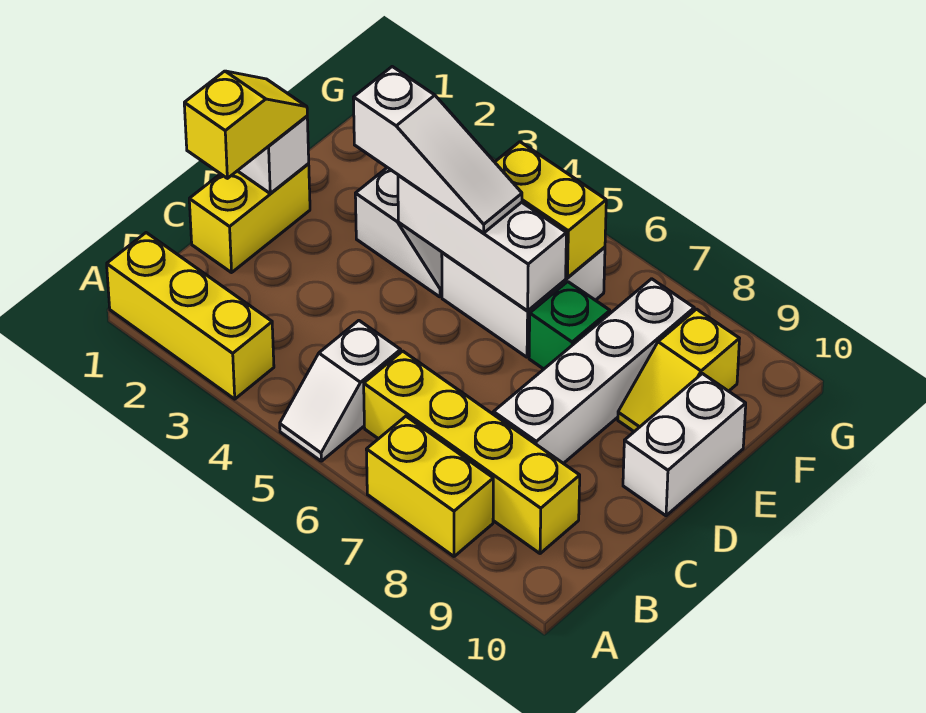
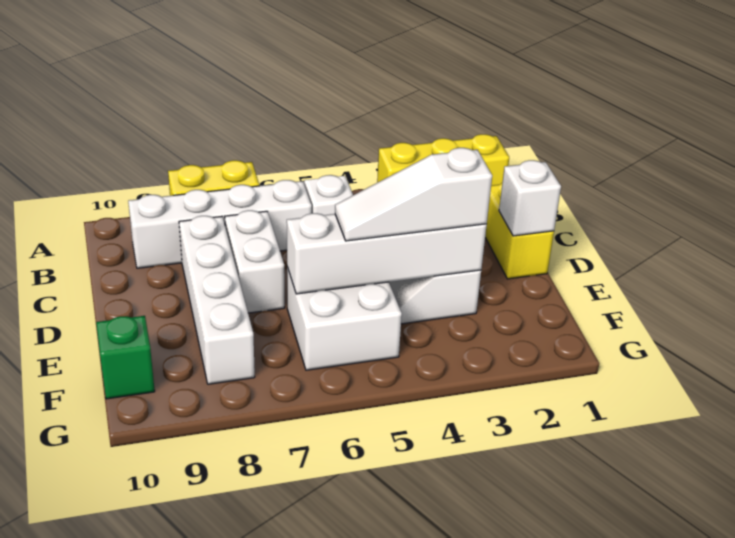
yellow 1x4 brick [364,351,580,554] -> white 1x4 brick [128,180,312,268]
yellow 1x2 slope [184,71,307,178] -> none
white 1x2 brick [623,374,746,516] -> white 1x2 brick moved to [225,210,285,313]
white 1x3 brick [398,175,566,311] -> white 1x4 brick [287,213,487,294]
green 1x1 brick [529,282,610,369] -> green 1x1 brick moved to [96,316,155,399]
yellow 1x2 slope [618,309,740,432] -> none
yellow 1x2 brick [495,142,606,278] -> none

